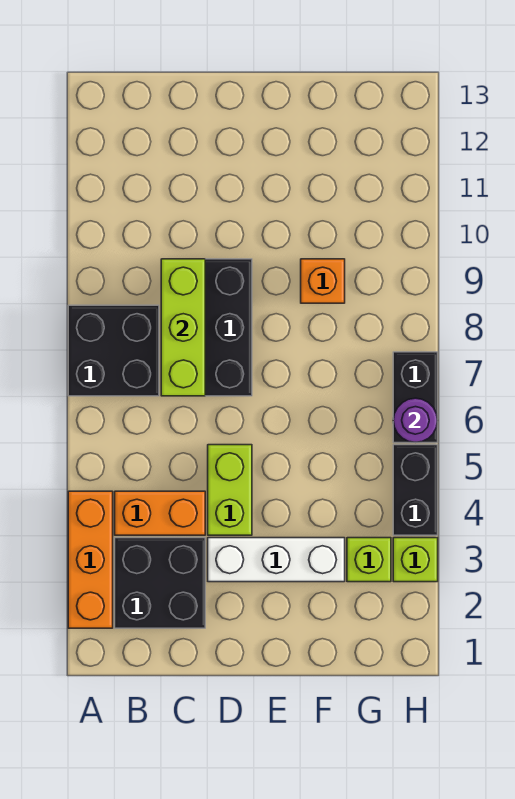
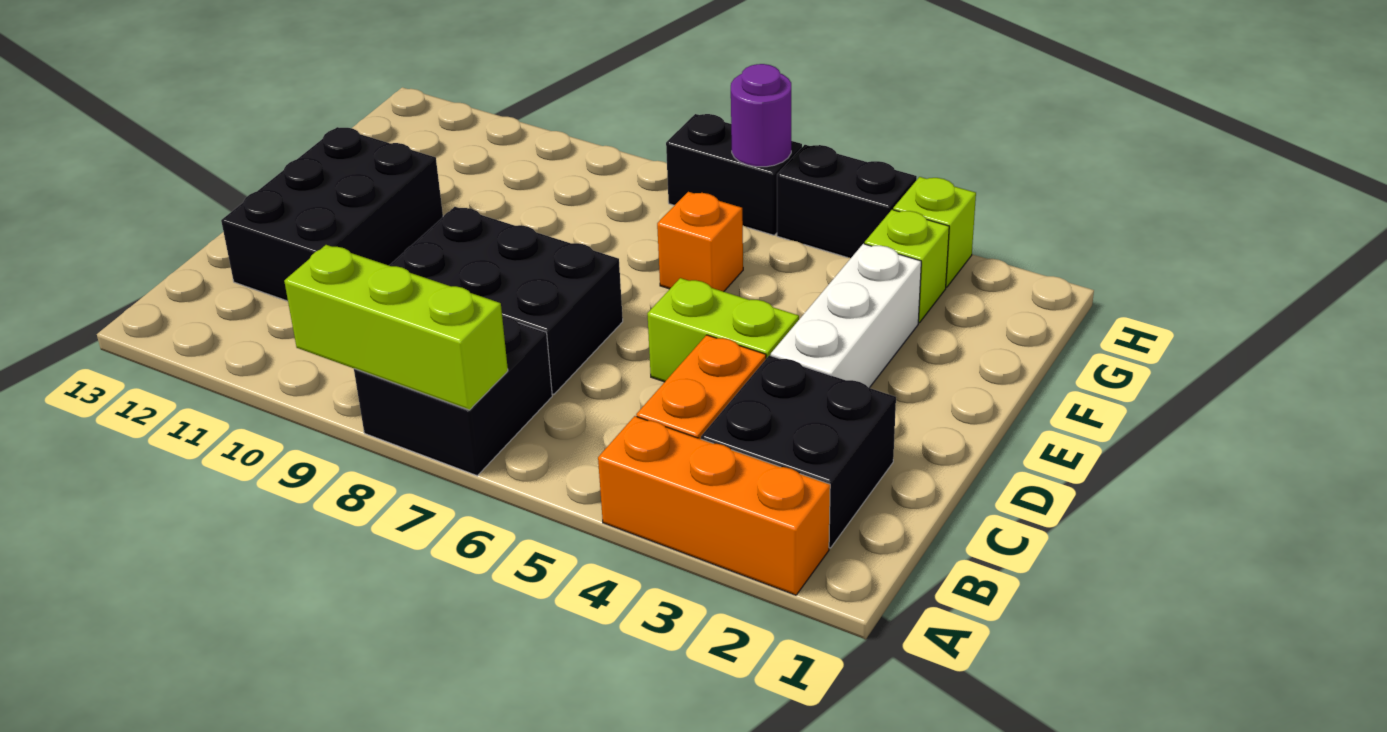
lime 1x3 brick [161,259,205,396] -> lime 1x3 brick moved to [284,245,508,410]
none -> black 2x3 brick [221,127,443,301]
orange 1x1 brick [301,259,345,303] -> orange 1x1 brick moved to [657,192,743,292]

